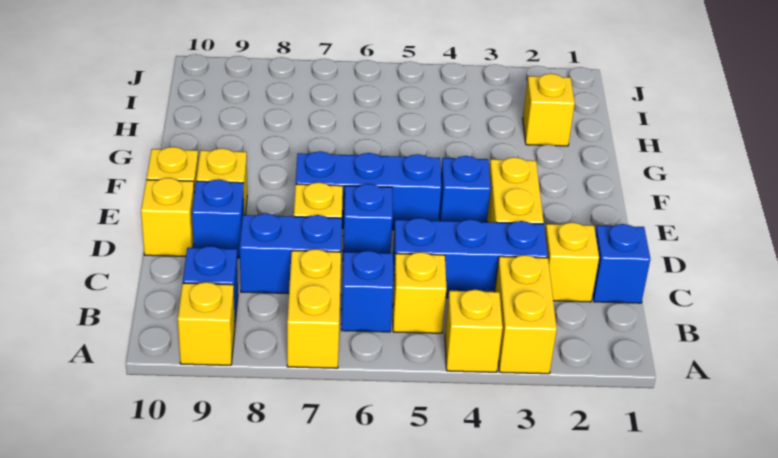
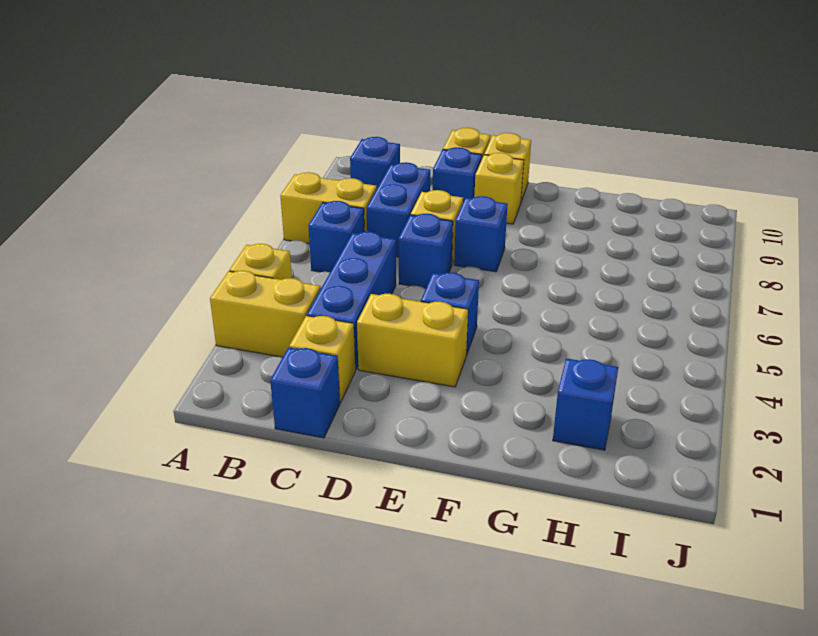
yellow 1x1 brick [178,282,235,365] -> none
yellow 1x1 brick [393,252,446,333] -> none
blue 1x3 brick [296,151,441,230] -> blue 1x1 brick [454,196,508,272]
yellow 1x1 brick [523,74,575,146] -> blue 1x1 brick [553,358,618,450]

